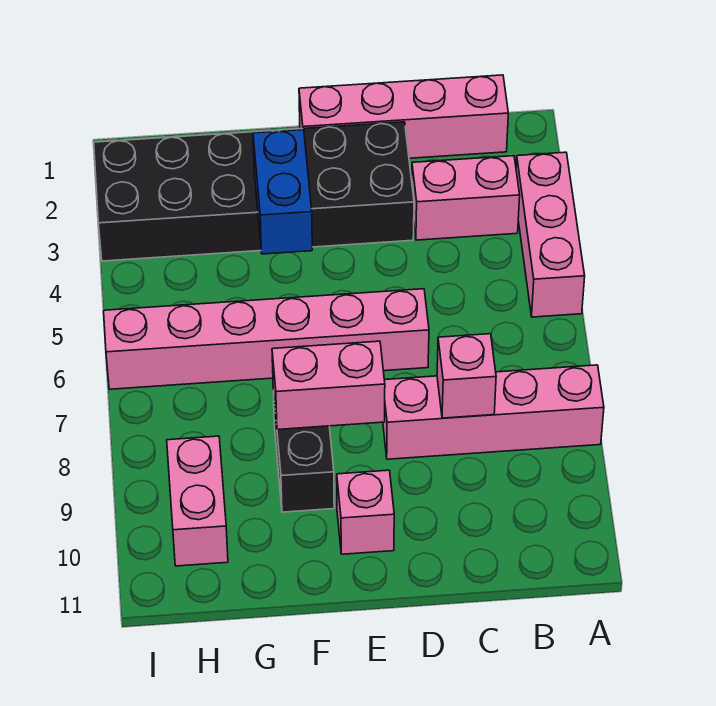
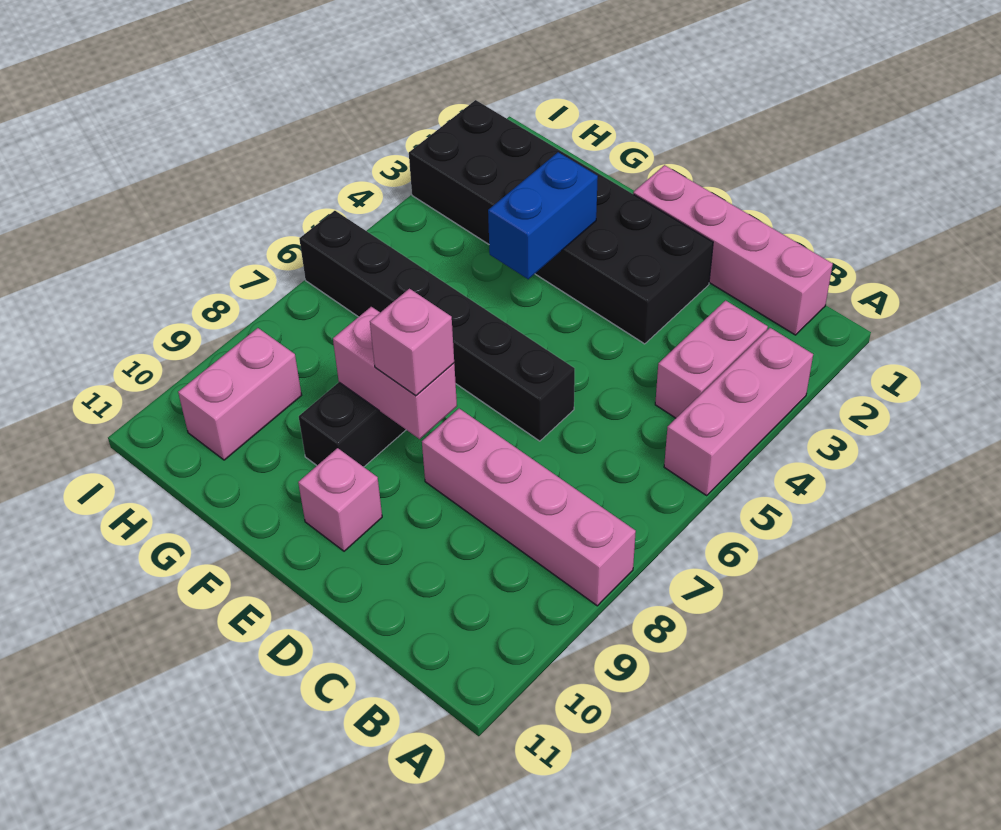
pink 1x2 brick [412,156,520,240] -> pink 1x2 brick turned to [655,301,768,418]
pink 1x1 brick [437,334,496,418] -> pink 1x1 brick moved to [370,289,454,396]
pink 1x6 brick [104,289,429,389] -> black 1x6 brick [299,211,575,441]

